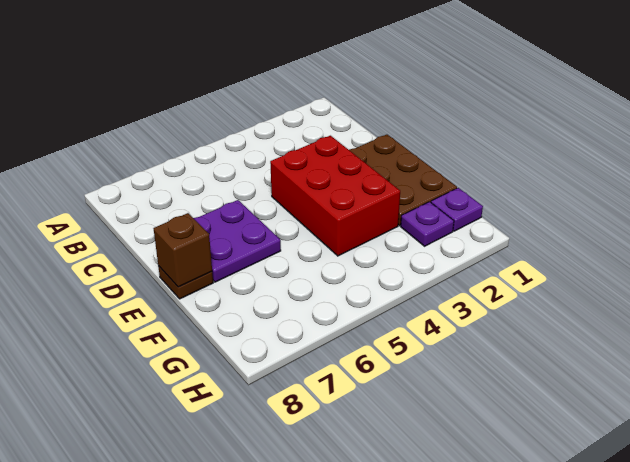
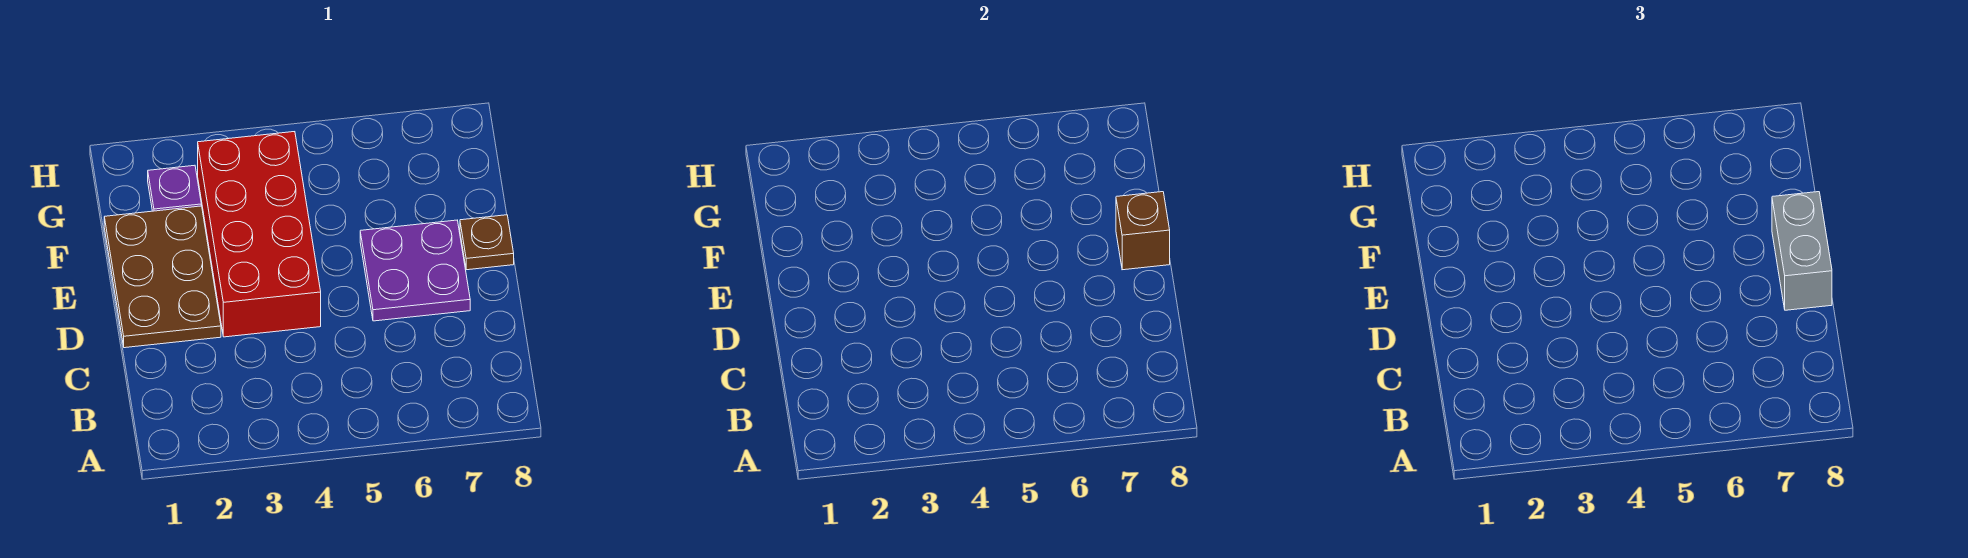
red 2x3 brick [270,136,400,256] -> red 2x4 brick [198,132,321,337]
none -> grey 1x2 brick [1772,192,1832,310]
purple 1x1 plate [431,188,483,231] -> none

